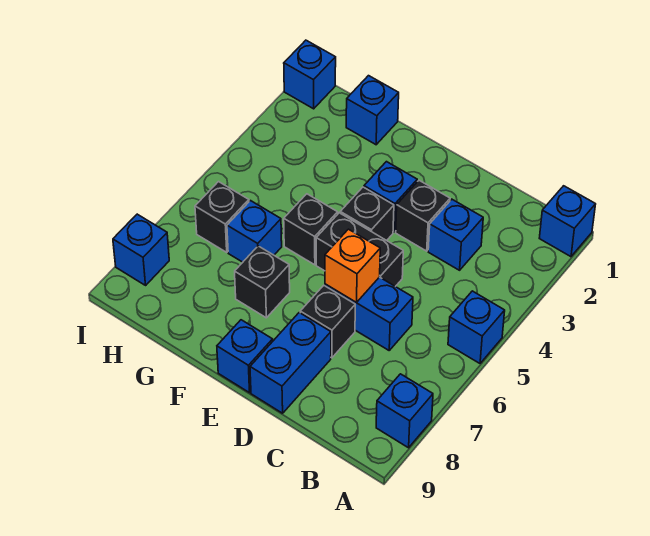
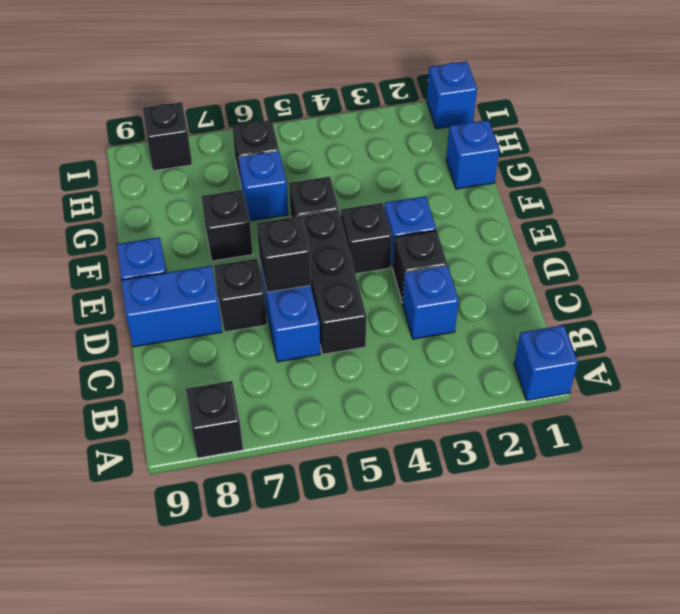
blue 1x1 brick [448,291,505,363] -> none
blue 1x1 brick [376,374,433,448] -> black 1x1 brick [186,381,243,458]
black 1x2 brick [316,213,403,286] -> black 1x3 brick [297,210,366,354]
orange 1x1 brick [325,229,380,302] -> black 1x1 brick [257,216,311,292]
blue 1x1 brick [113,214,169,285] -> black 1x1 brick [143,102,192,171]

